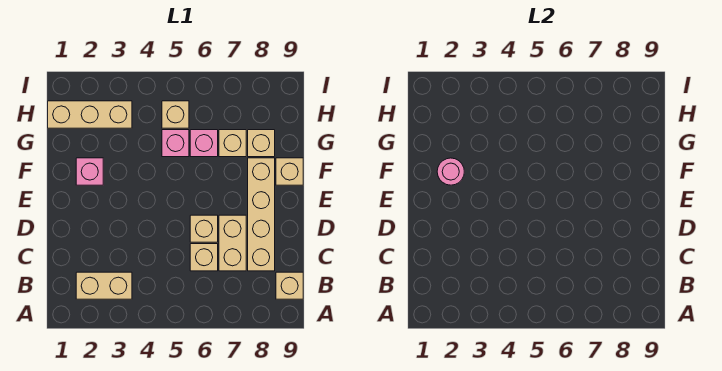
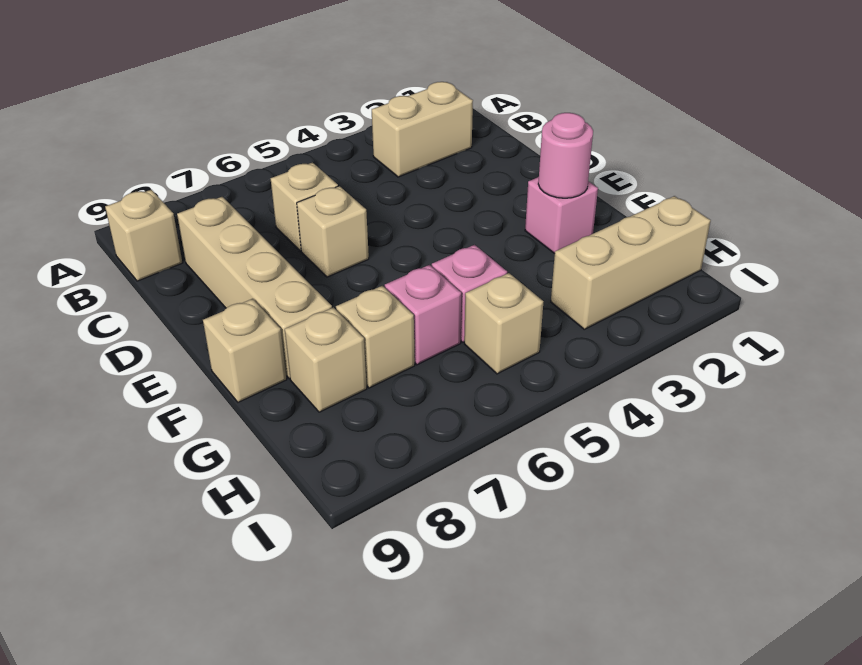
tan 1x2 brick [219,215,246,271] -> none

